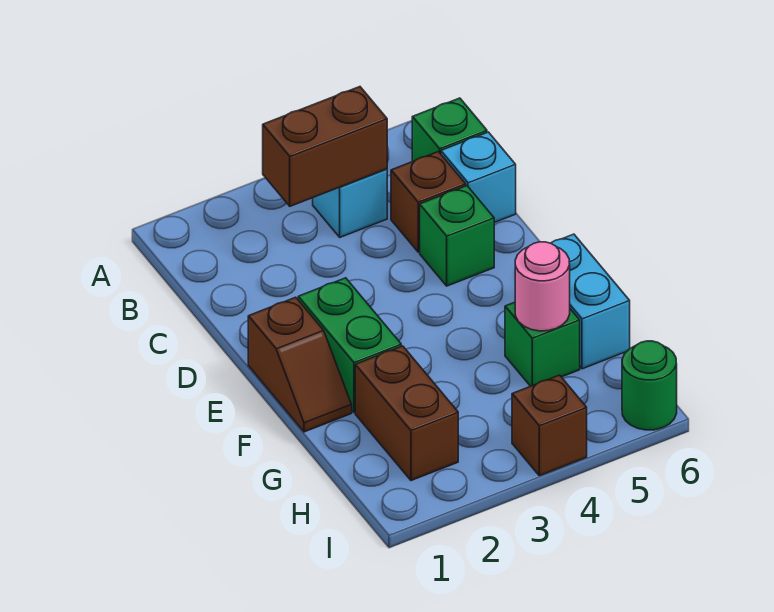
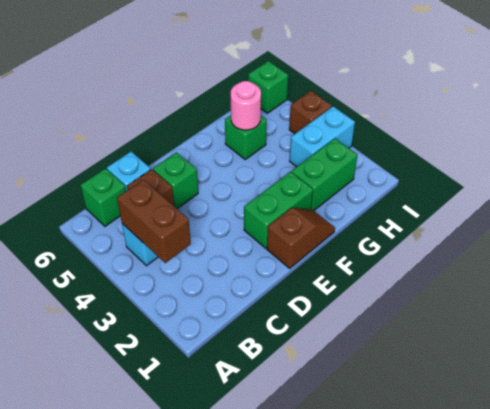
cyan 1x2 brick [551,234,630,369] -> cyan 1x2 brick moved to [290,106,355,167]
brown 1x2 brick [355,346,458,481] -> green 1x2 brick [292,139,357,211]
green 1x1 round brick [622,341,677,430] -> green 1x1 brick [248,61,288,113]

